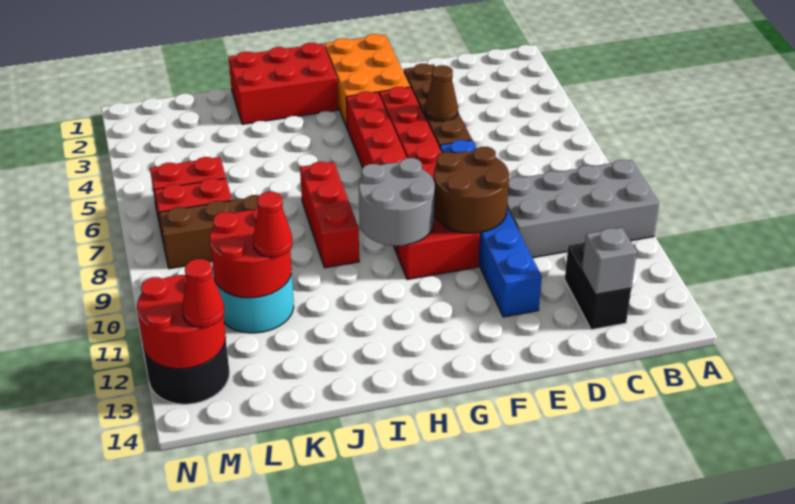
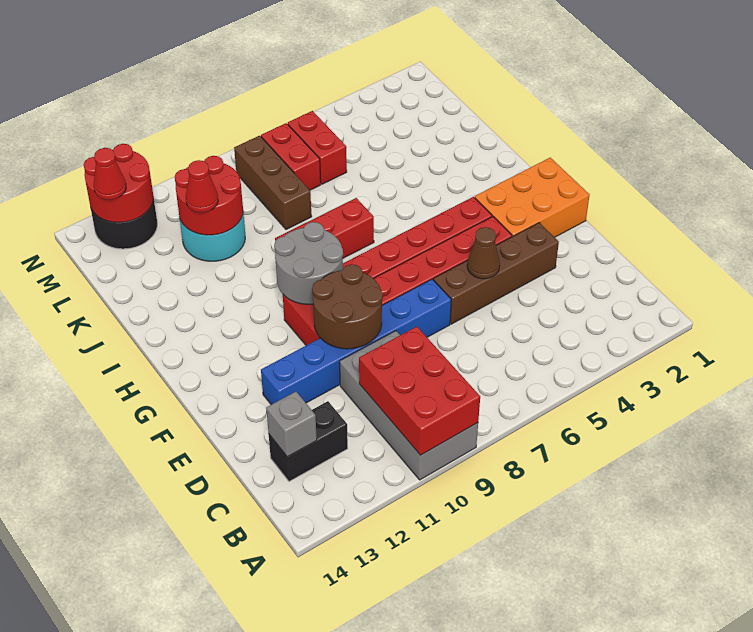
red 2x3 brick [229,43,338,124] -> red 2x3 brick moved to [359,327,480,455]

